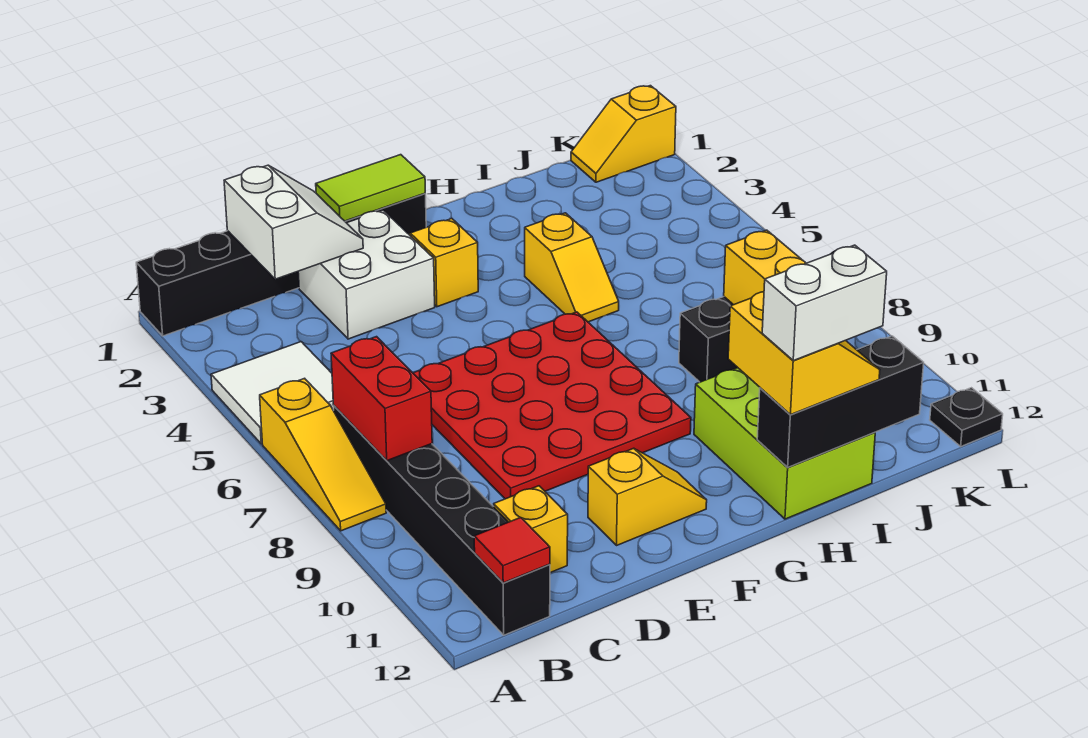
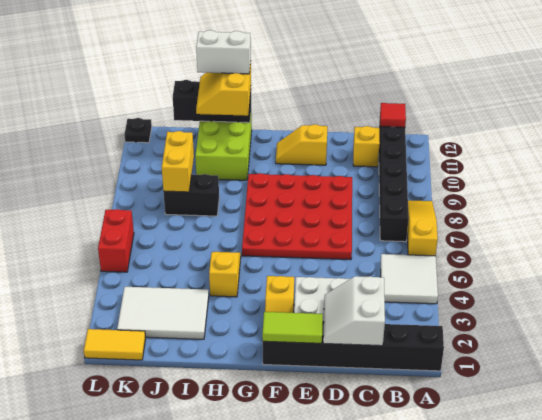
red 1x2 brick [331,337,432,461] -> red 1x2 brick moved to [98,209,134,272]
none -> white 2x3 tile [117,287,209,339]
yellow 1x2 slope [571,86,676,182] -> yellow 1x2 tile [84,329,146,360]

